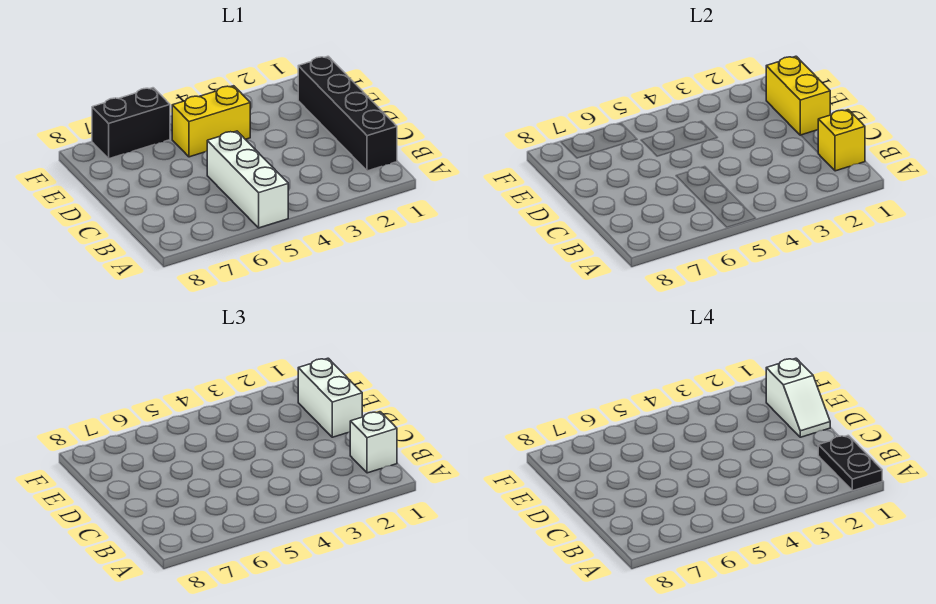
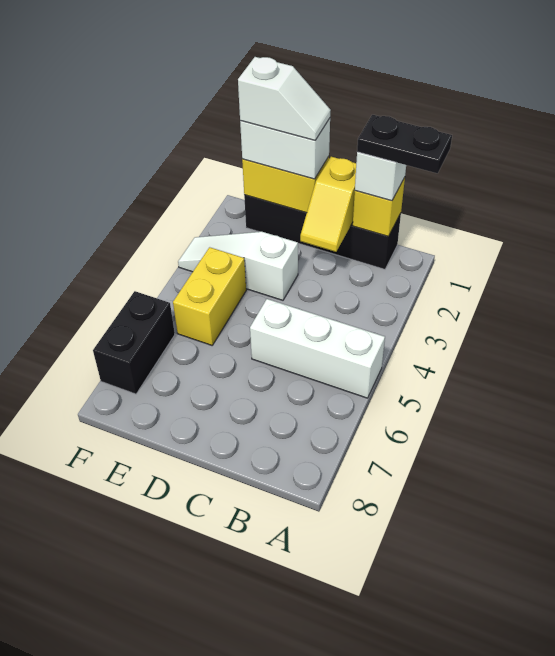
none -> yellow 1x2 slope [300,157,356,252]
none -> white 1x3 slope [178,232,298,300]

